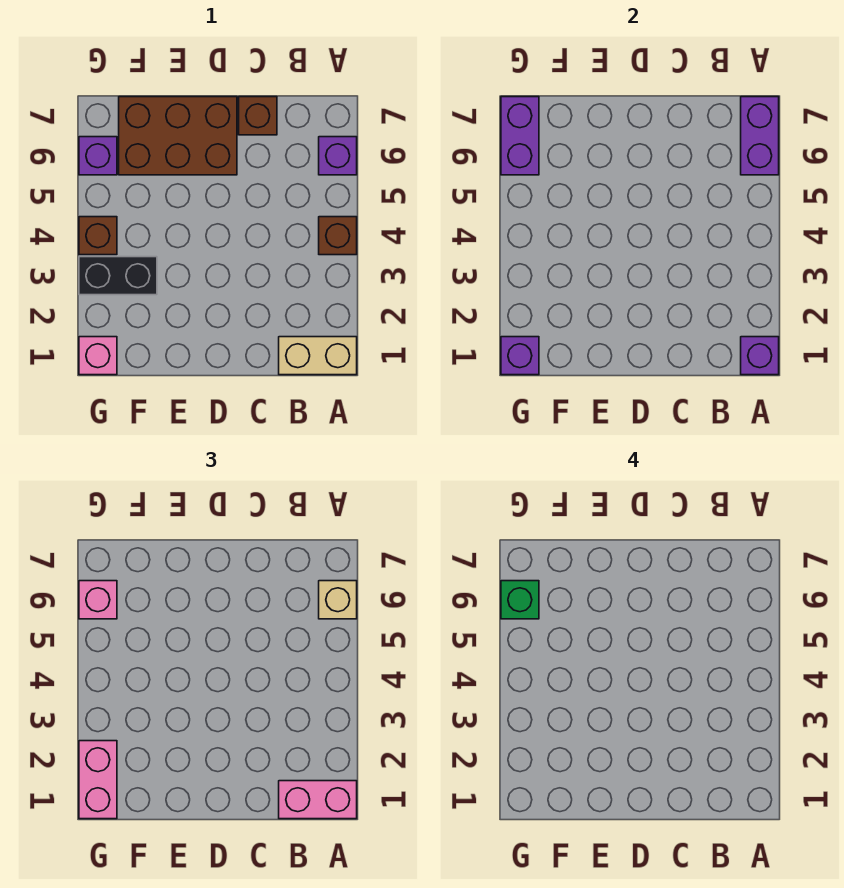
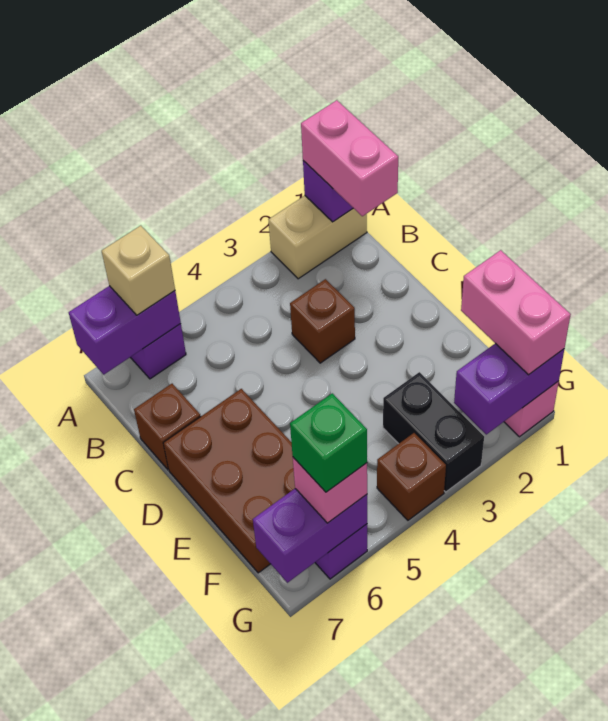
tan 1x2 brick [279,337,357,375] -> tan 1x2 brick turned to [269,196,367,279]
brown 1x1 brick [319,217,357,255] -> brown 1x1 brick moved to [290,279,355,363]
purple 1x1 brick [501,337,539,375] -> purple 1x2 brick [454,343,564,434]
pink 1x2 brick [79,741,117,819] -> pink 1x2 brick turned to [461,250,571,375]

